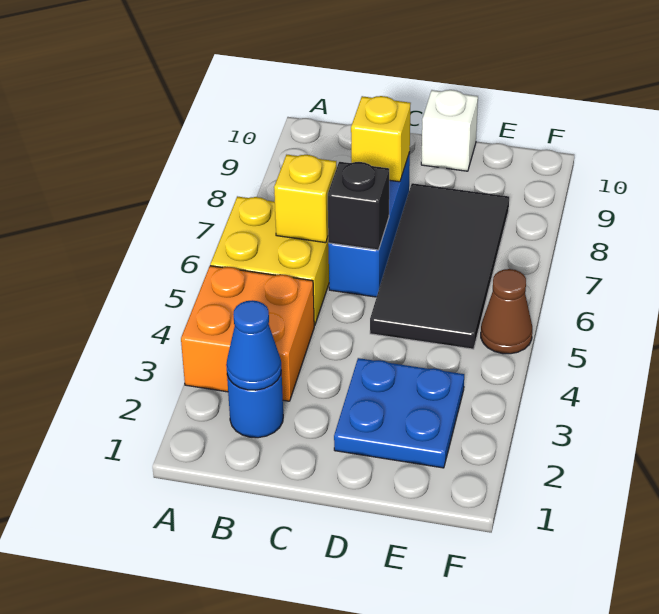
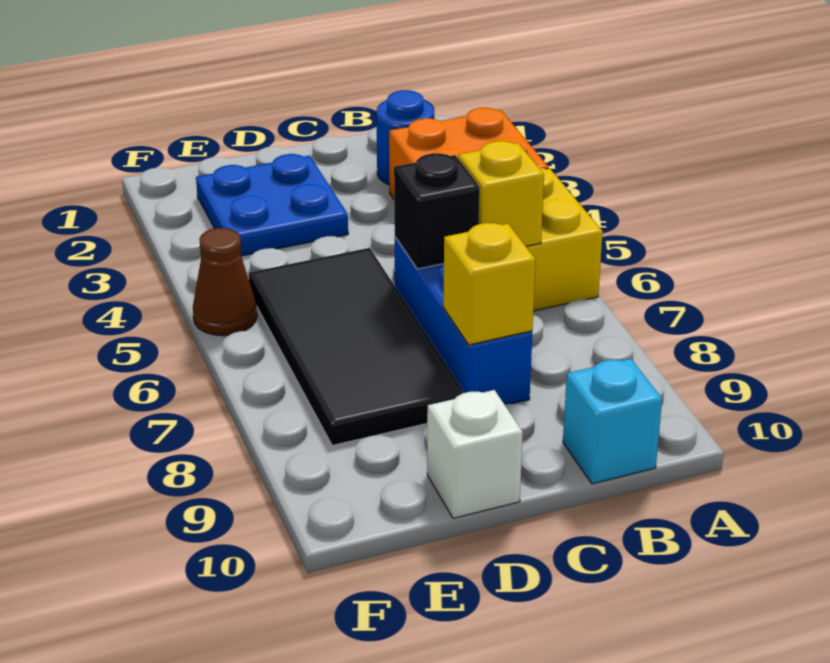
blue 1x1 cone [226,300,281,390] -> none
none -> cyan 1x1 brick [563,359,662,484]

